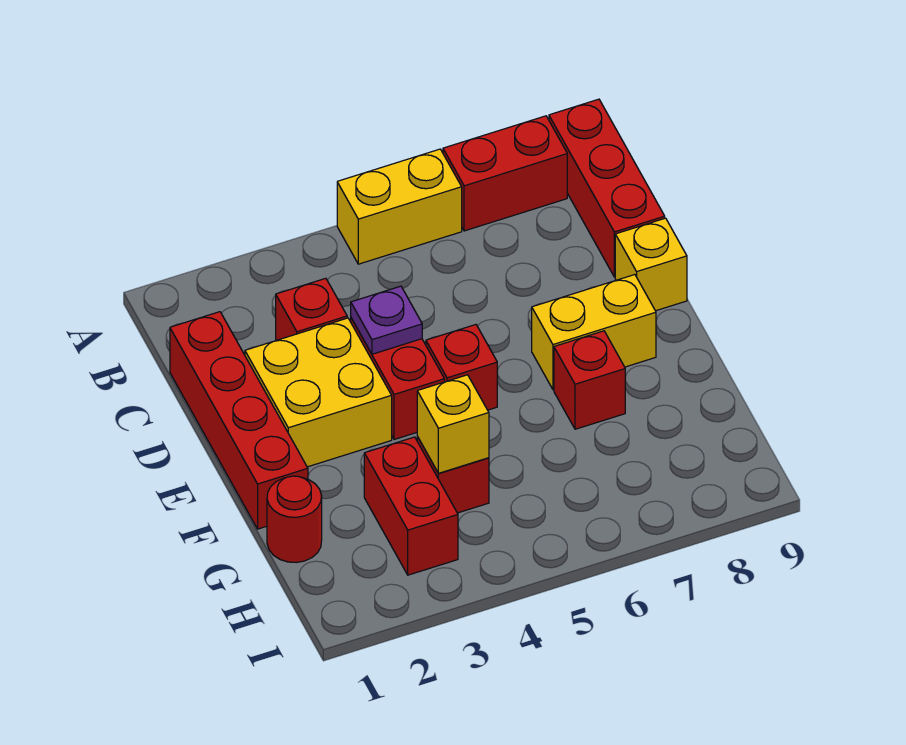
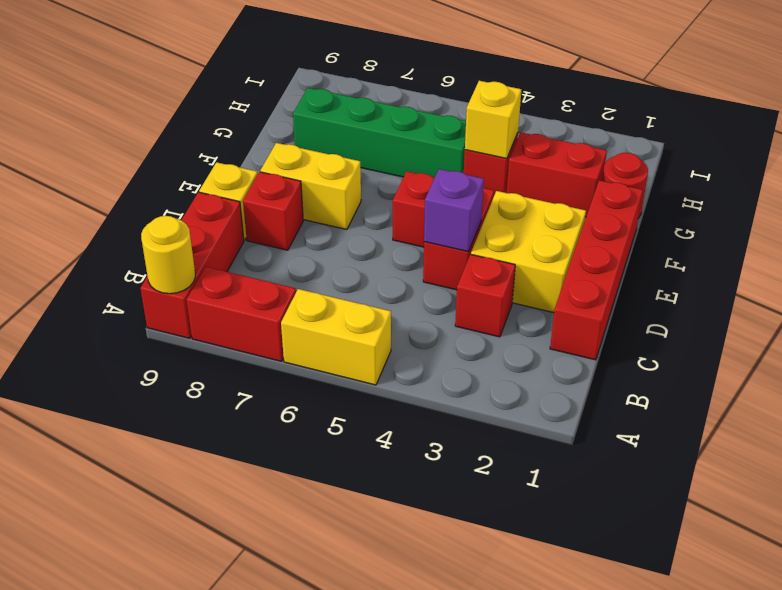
none -> yellow 1x1 round brick [141,216,195,294]
purple 1x1 plate [351,286,422,354] -> purple 1x1 brick [424,169,484,252]
red 1x1 brick [554,331,625,429] -> red 1x1 brick moved to [243,172,303,250]
red 1x2 brick [364,437,458,575] -> red 1x2 brick turned to [507,132,607,217]
none -> green 1x4 brick [293,88,466,177]

